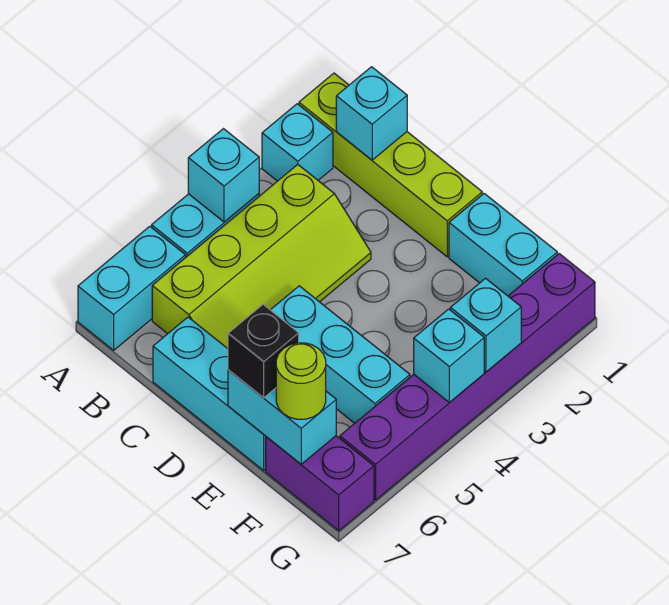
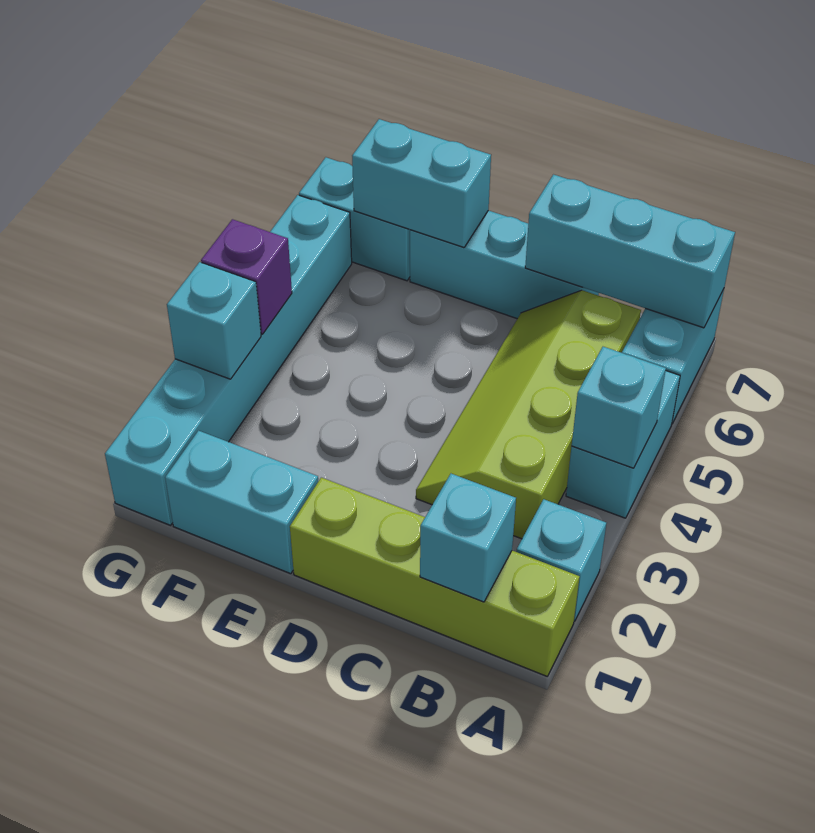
cyan 1x3 brick [271,286,410,423] -> cyan 1x3 brick moved to [525,175,735,328]
black 1x1 brick [228,304,299,398] -> none
purple 1x2 brick [266,436,374,531] -> cyan 1x2 brick [299,157,410,281]
lime 1x1 round brick [276,343,326,419] -> none
purple 1x6 brick [340,254,595,500] -> cyan 1x6 brick [105,195,352,525]
cyan 1x1 brick [414,309,484,403] -> purple 1x1 brick [201,219,292,334]

